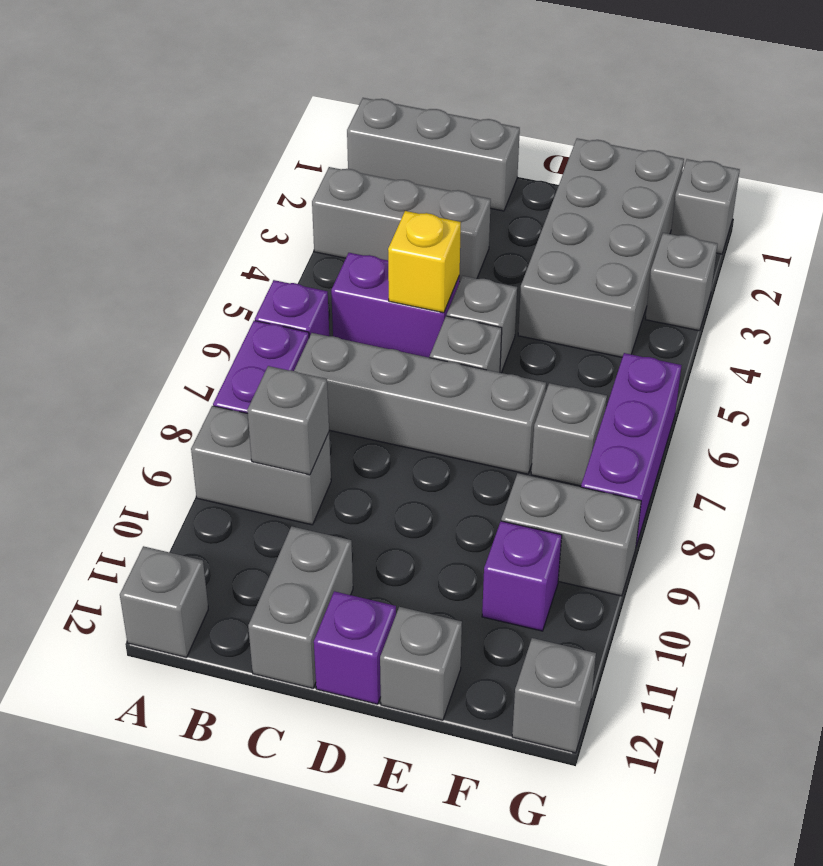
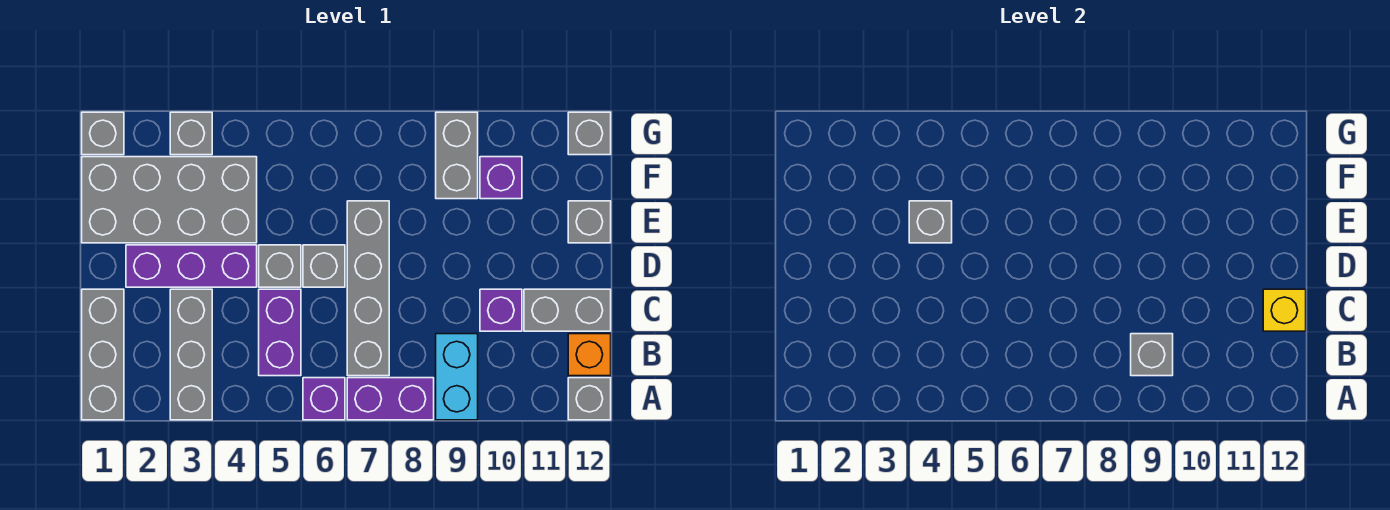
grey 1x2 brick [191,406,331,525] -> cyan 1x2 brick [436,334,478,420]
none -> orange 1x1 brick [568,334,611,376]
yellow 1x1 brick [388,211,461,313] -> yellow 1x1 brick moved to [1263,289,1306,331]
purple 1x1 brick [314,591,396,704] -> purple 1x1 brick moved to [480,289,522,331]
grey 1x1 brick [531,383,607,486] -> grey 1x1 brick moved to [909,201,952,243]
purple 1x3 brick [581,353,682,546] -> purple 1x3 brick moved to [126,245,257,287]

